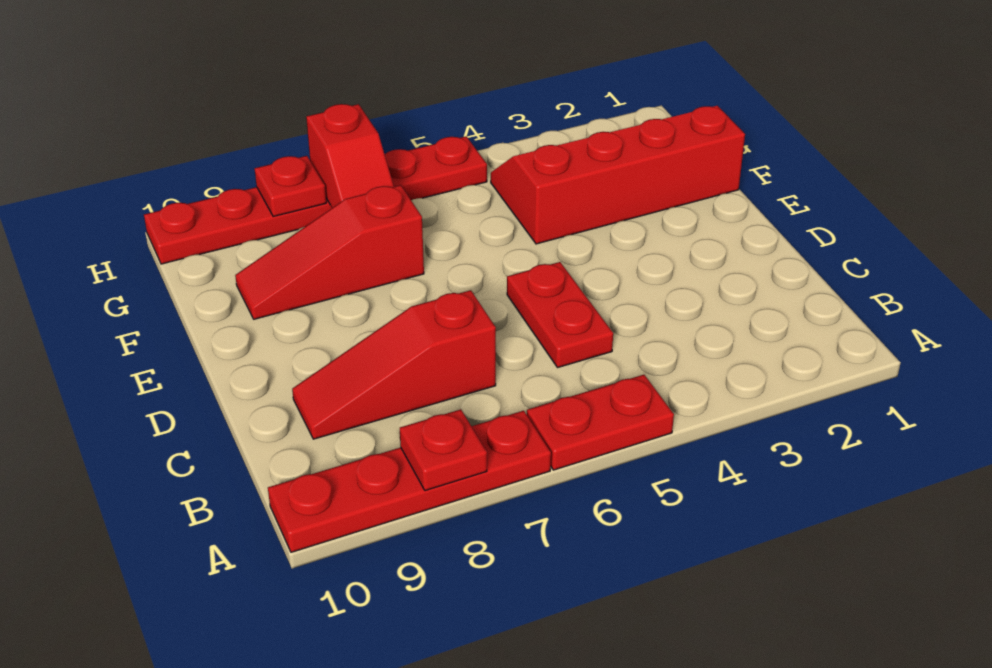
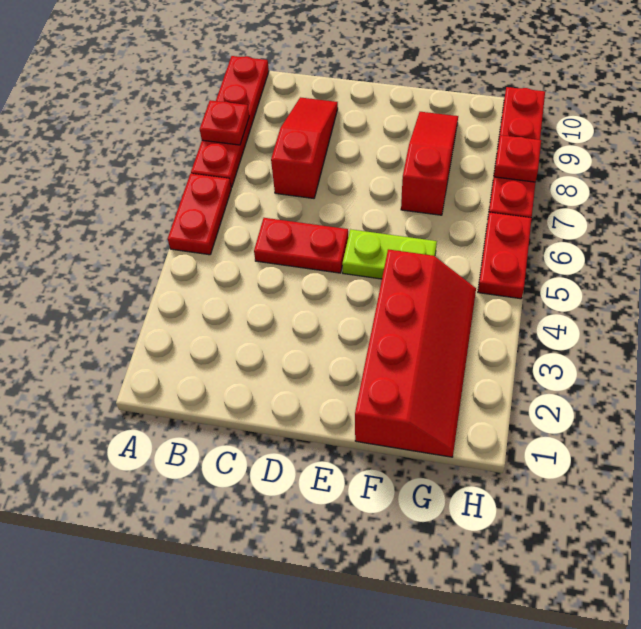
none -> lime 1x2 plate [342,229,437,279]
red 1x2 slope [306,104,394,208] -> none

